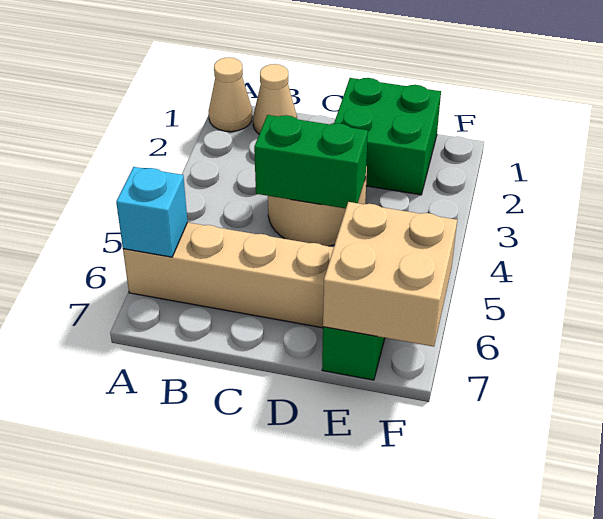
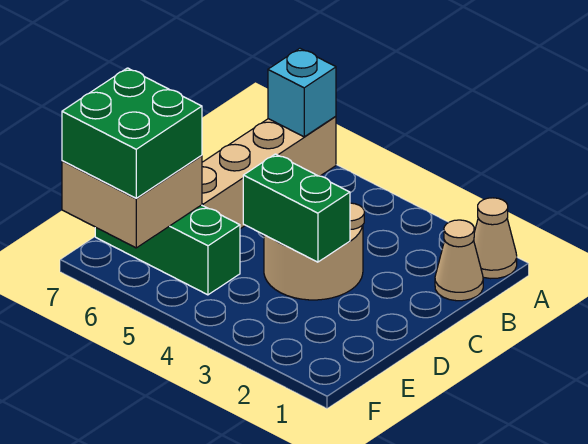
green 1x2 brick [254,115,368,209] -> green 1x2 brick turned to [243,154,350,262]
green 2x2 brick [334,78,441,195] -> green 2x2 brick moved to [62,68,202,198]

